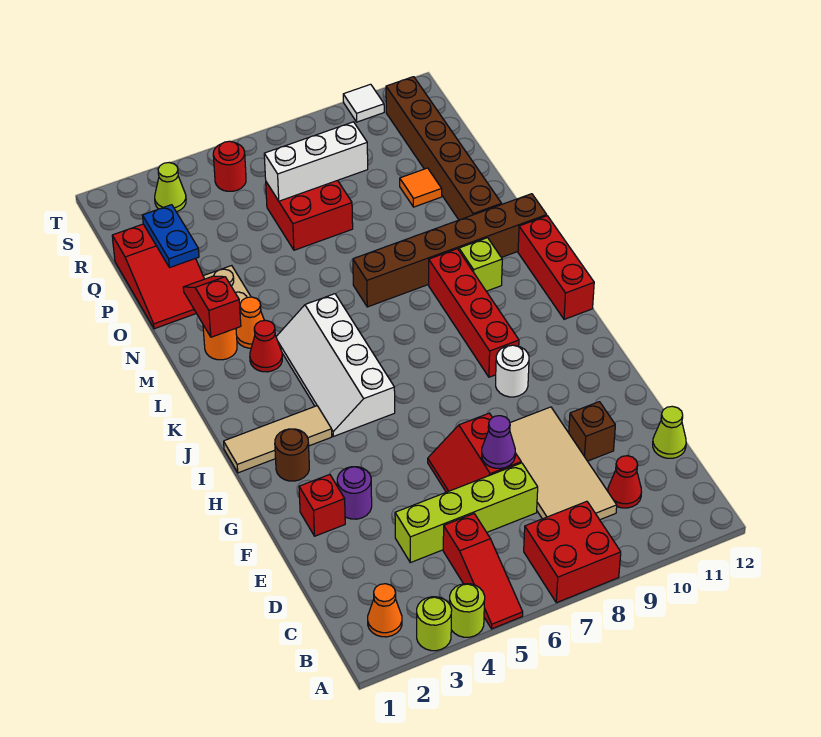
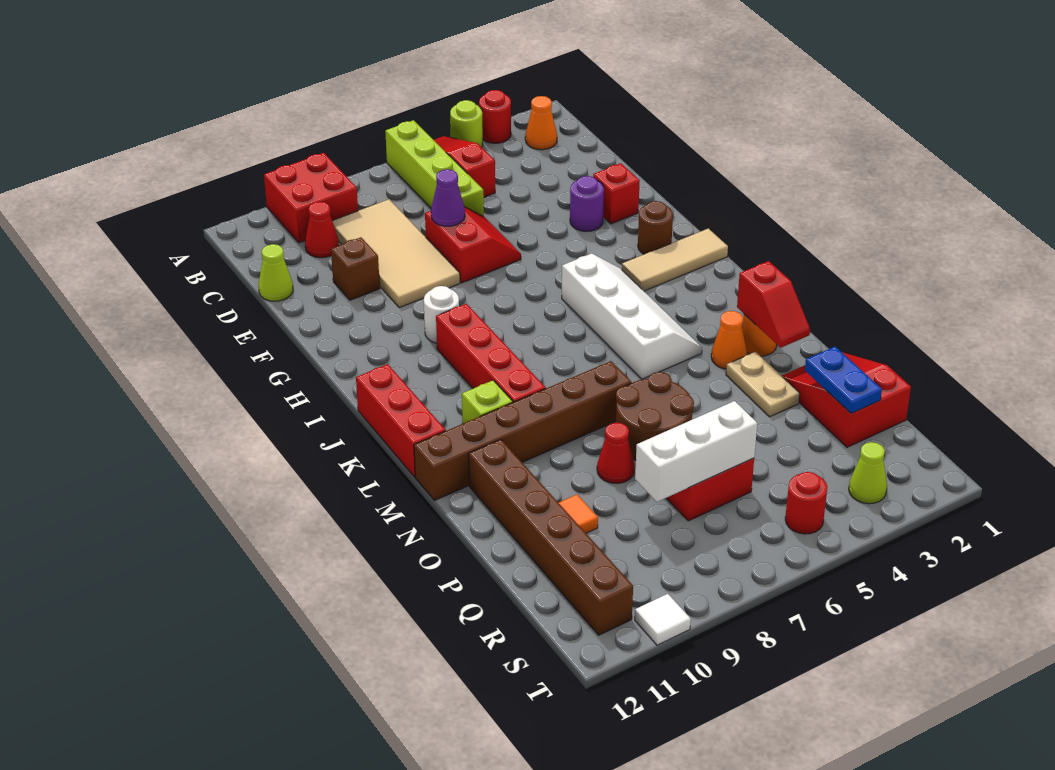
lime 1x1 round brick [417,597,452,651] -> red 1x1 round brick [479,90,511,143]
red 2x2 brick [524,501,621,603] -> red 2x2 brick moved to [264,153,358,243]
lime 1x4 brick [395,463,538,563] -> lime 1x4 brick turned to [385,120,484,216]
red 1x1 cone [250,320,282,372] -> red 1x1 cone moved to [597,422,634,483]
none -> brown 2x2 round brick [616,372,694,460]

